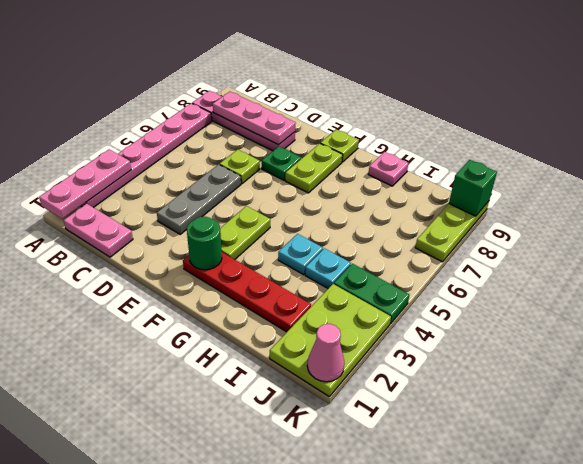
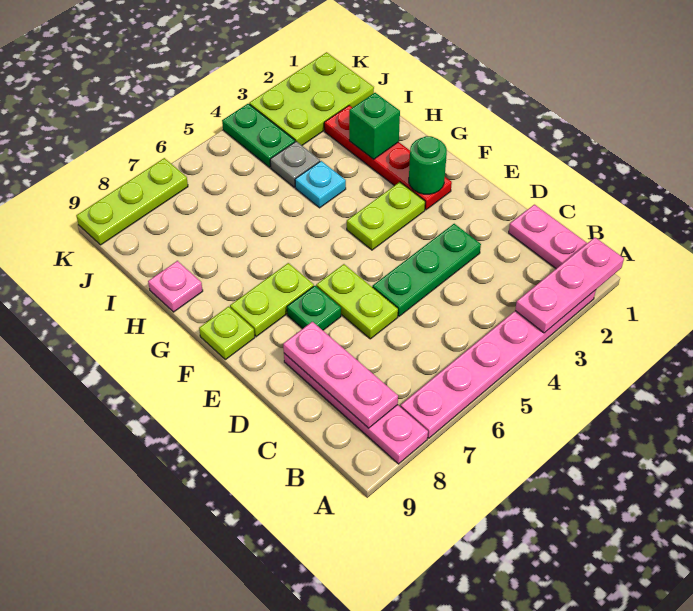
grey 1x3 plate [157,164,241,234] -> green 1x3 plate [373,224,481,316]
lime 1x1 plate [219,149,260,184] -> lime 1x2 plate [316,264,398,339]
cyan 1x1 plate [305,249,351,288] -> grey 1x1 plate [270,141,320,187]
pink 1x1 cone [307,324,344,382] -> none
green 1x1 brick [449,160,497,216] -> green 1x1 brick moved to [349,93,400,159]

